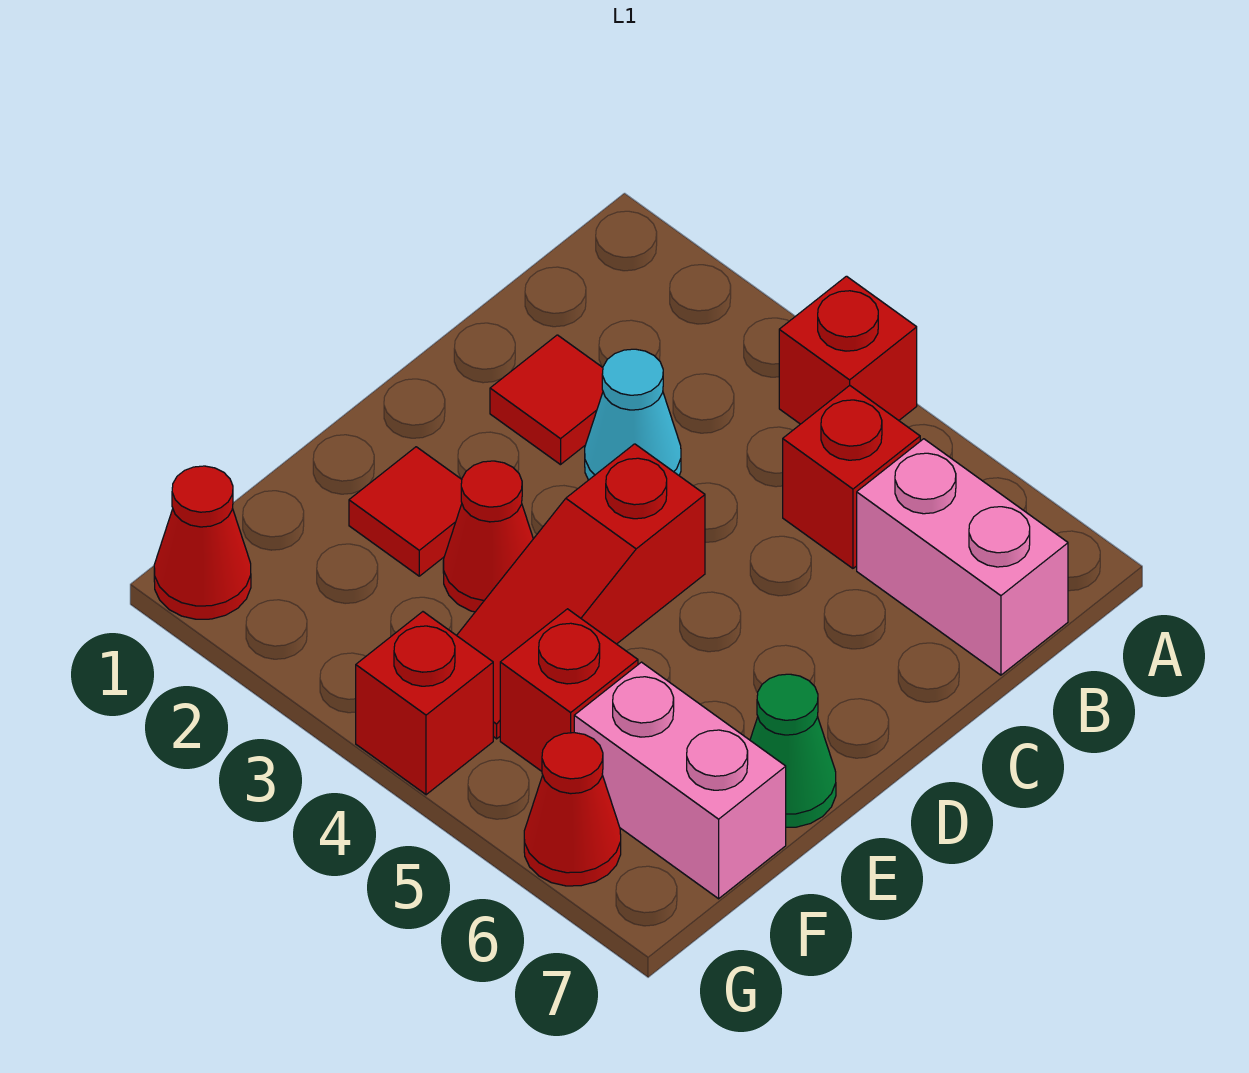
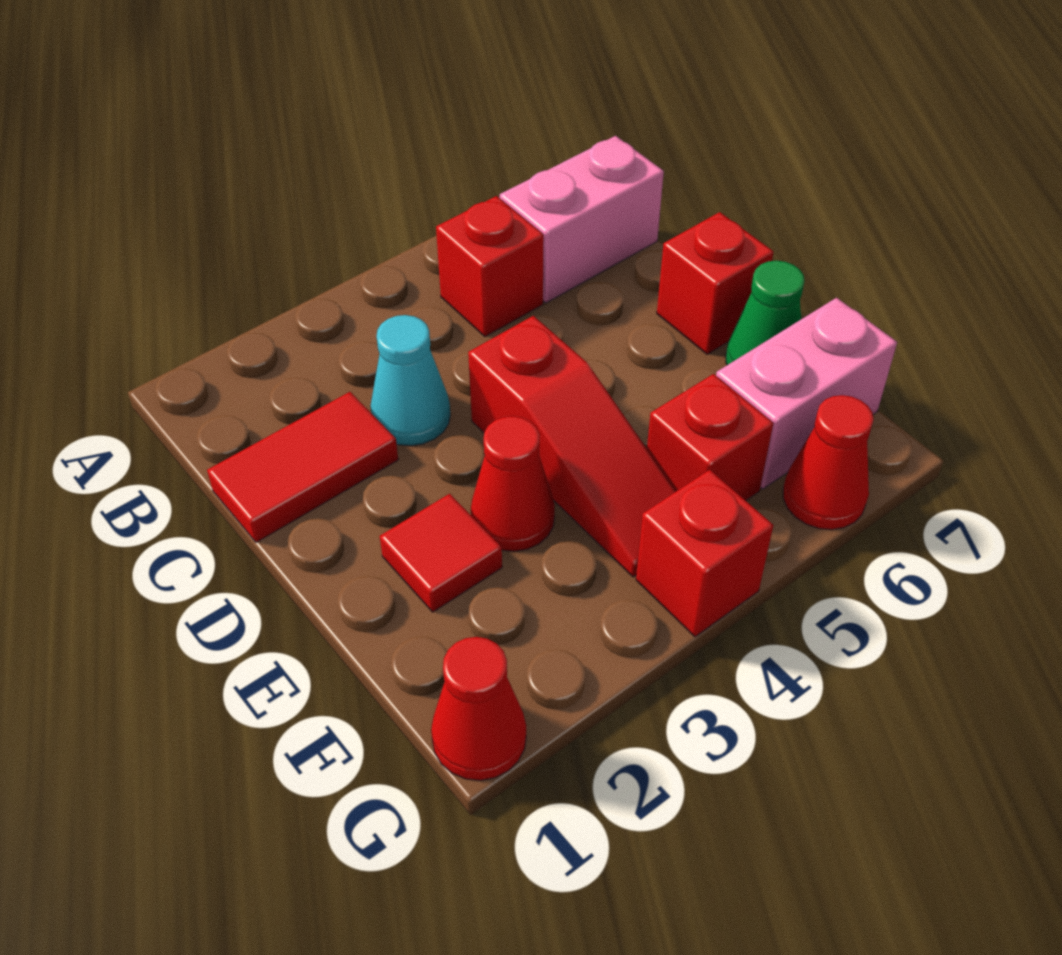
red 1x1 brick [779,276,917,424] -> red 1x1 brick moved to [657,212,773,354]
red 1x1 tile [490,335,603,465] -> red 1x2 tile [207,392,398,542]

